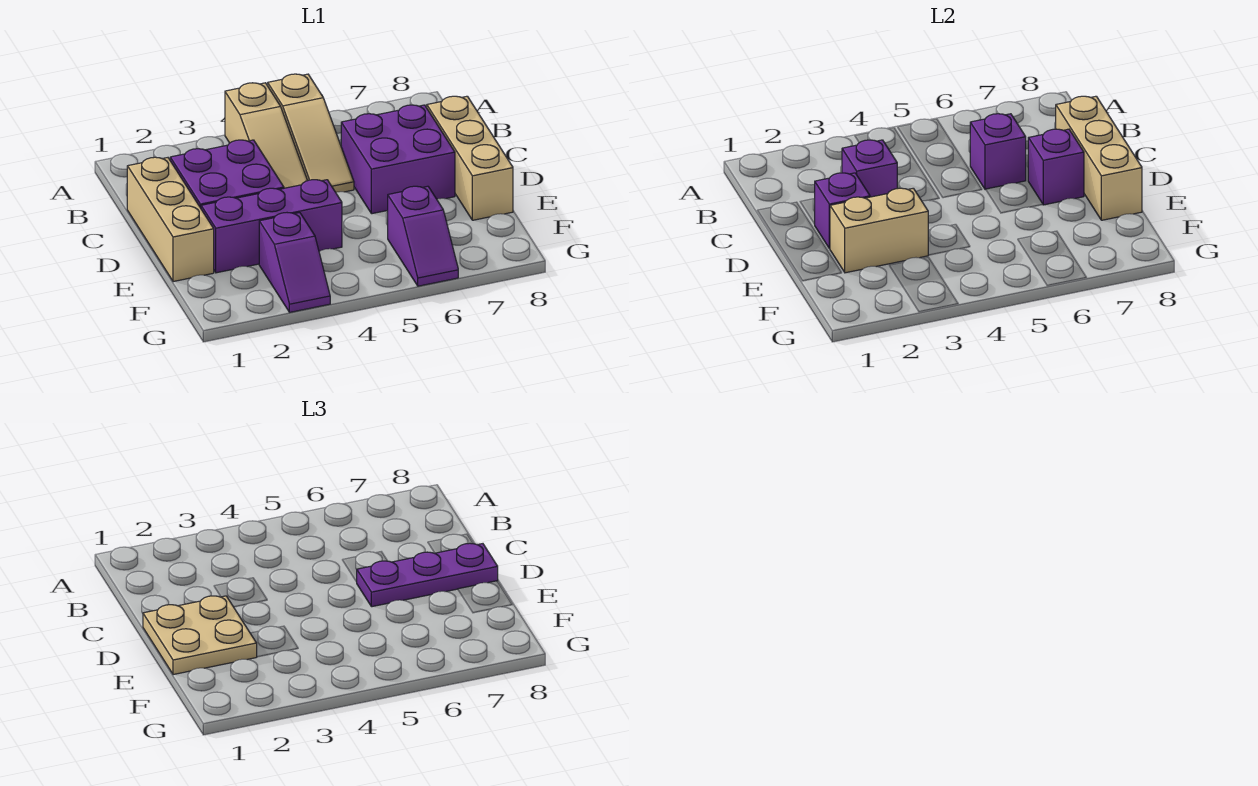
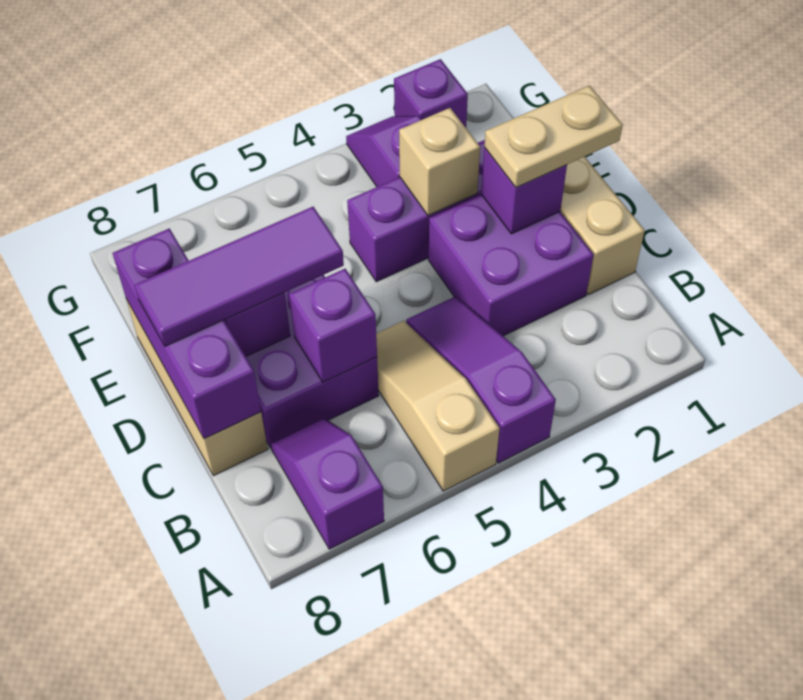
tan 1x3 slope [225,83,308,188] -> purple 1x3 slope [406,296,556,463]
purple 1x1 brick [842,140,897,197] -> purple 1x1 brick moved to [394,59,468,127]
tan 1x3 brick [1056,96,1142,220] -> purple 1x3 brick [113,228,261,439]
tan 2x2 plate [143,596,257,675] -> tan 1x2 plate [484,86,623,187]
purple 1x3 plate [357,543,498,607] -> purple 1x3 tile [135,207,344,346]
tan 1x2 brick [830,188,928,273] -> tan 1x1 brick [399,108,480,215]
purple 1x2 slope [388,186,458,286] -> purple 1x2 slope moved to [271,418,384,549]

